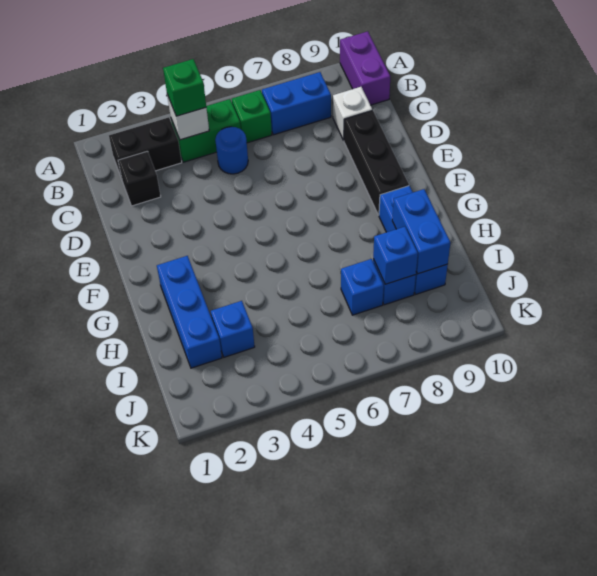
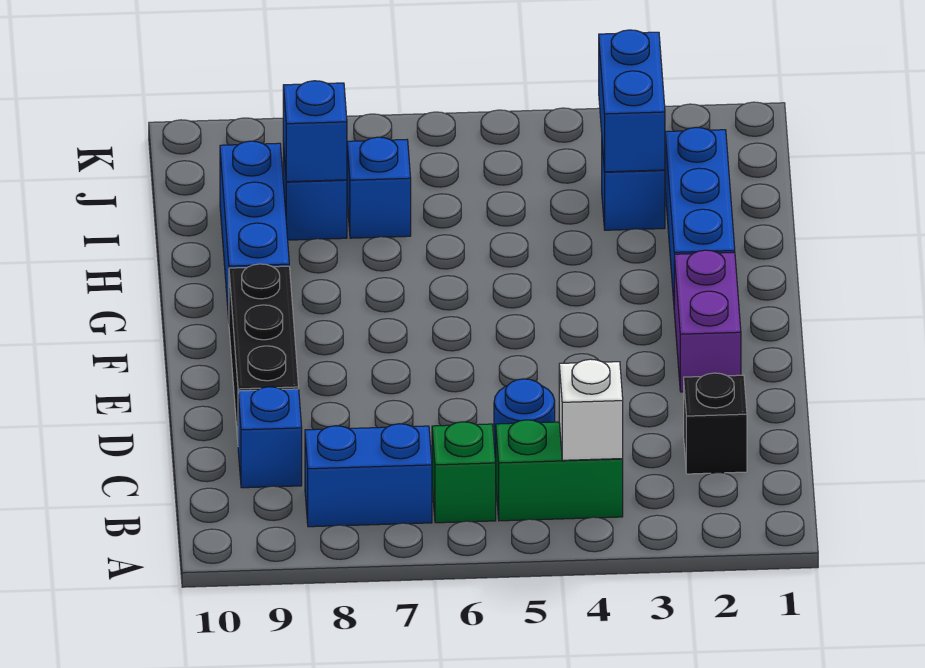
purple 1x2 brick [340,31,390,105] -> purple 1x2 brick moved to [674,250,741,392]
black 1x2 brick [109,117,182,179] -> none
green 1x1 brick [163,59,206,116] -> none
white 1x1 brick [333,87,372,140] -> blue 1x1 brick [238,387,302,488]
blue 1x2 brick [392,189,451,274] -> blue 1x2 brick moved to [599,30,665,172]

